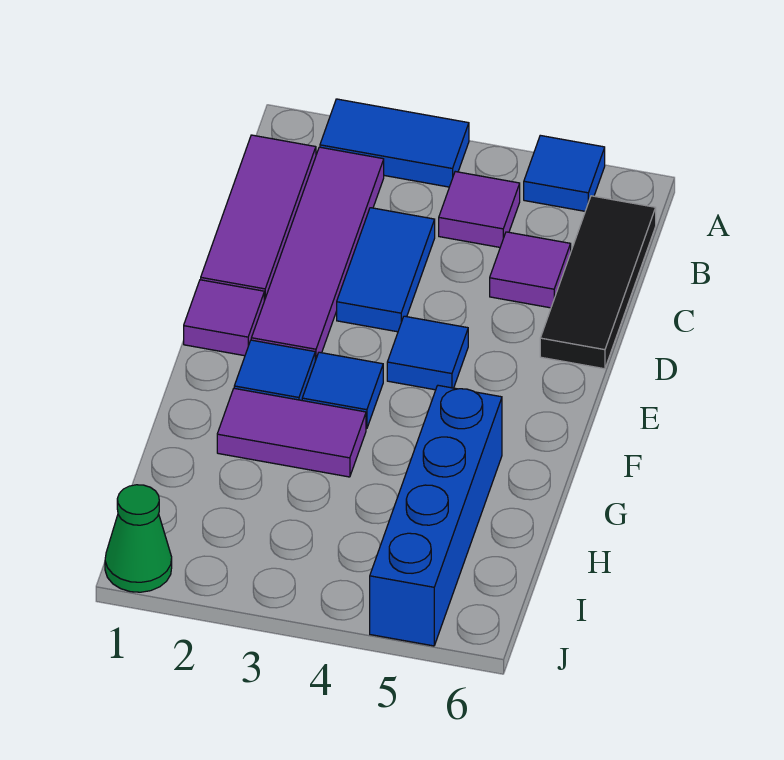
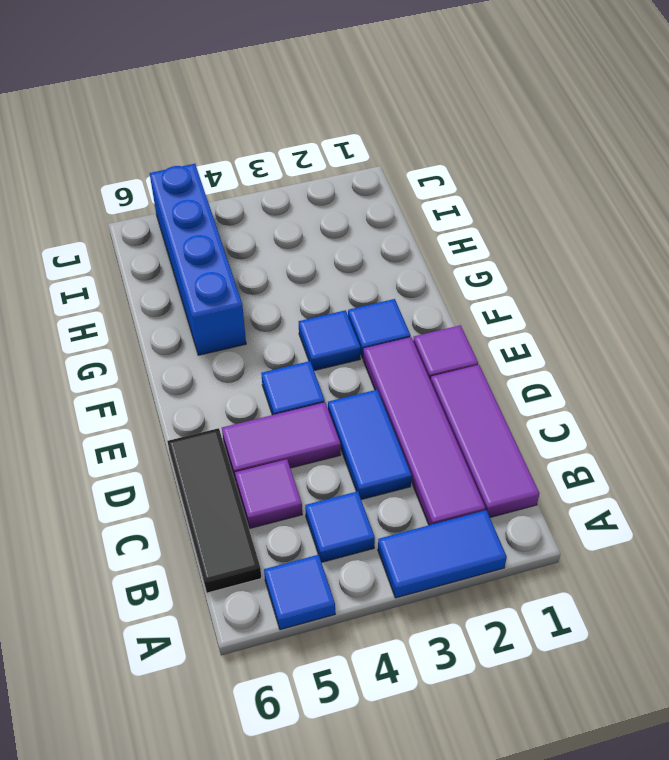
purple 1x1 tile [439,172,520,247] -> blue 1x1 tile [305,491,375,562]
purple 1x2 tile [217,388,366,477] -> purple 1x2 tile moved to [222,402,341,481]
green 1x1 cone [105,485,172,592] -> none

